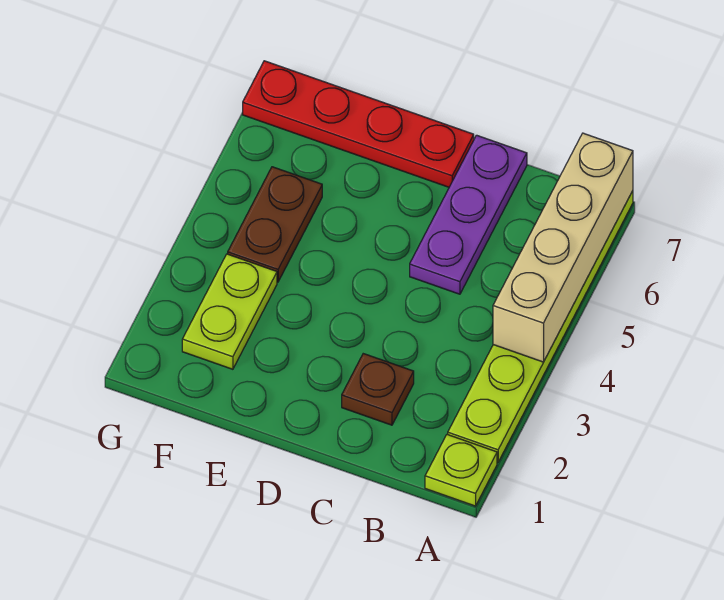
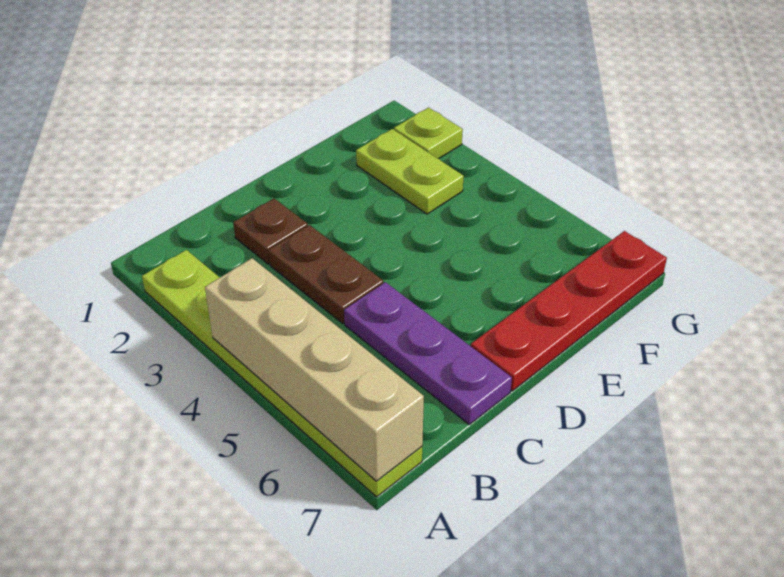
lime 1x1 plate [425,434,497,506] -> lime 1x1 plate moved to [394,108,463,159]
brown 1x2 plate [228,167,322,282] -> brown 1x2 plate moved to [268,225,383,323]

